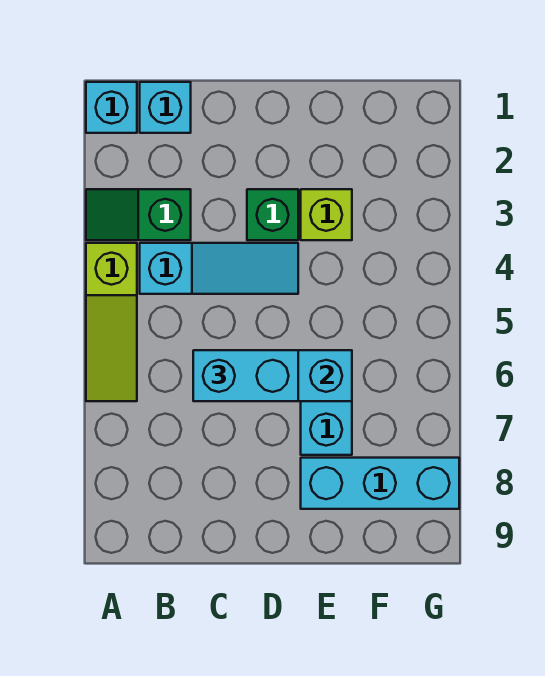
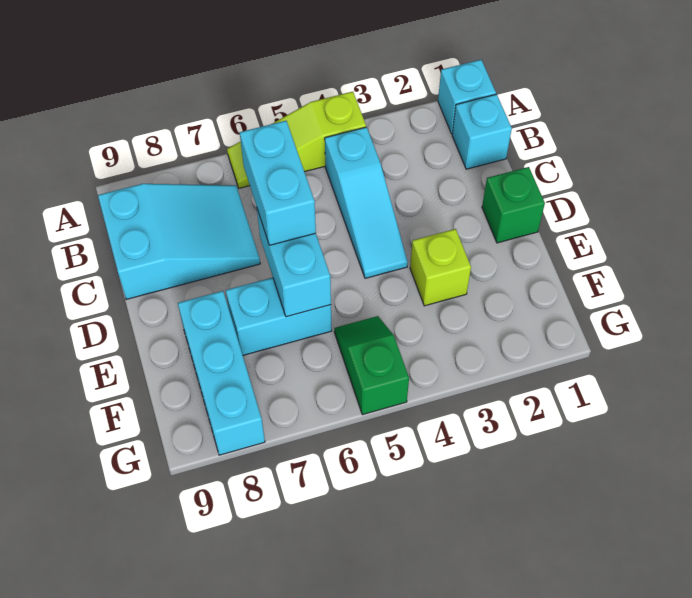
green 1x2 slope [86,189,191,240] -> green 1x2 slope moved to [334,316,409,415]
none -> cyan 2x3 slope [98,184,260,299]
green 1x1 brick [247,189,298,240] -> green 1x1 brick moved to [482,167,545,243]

